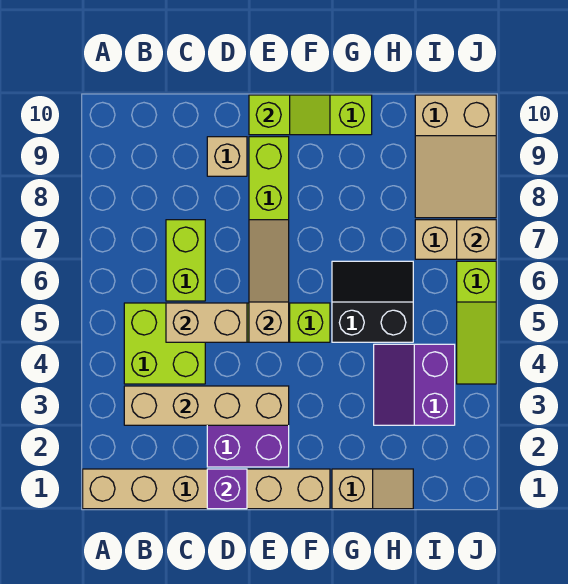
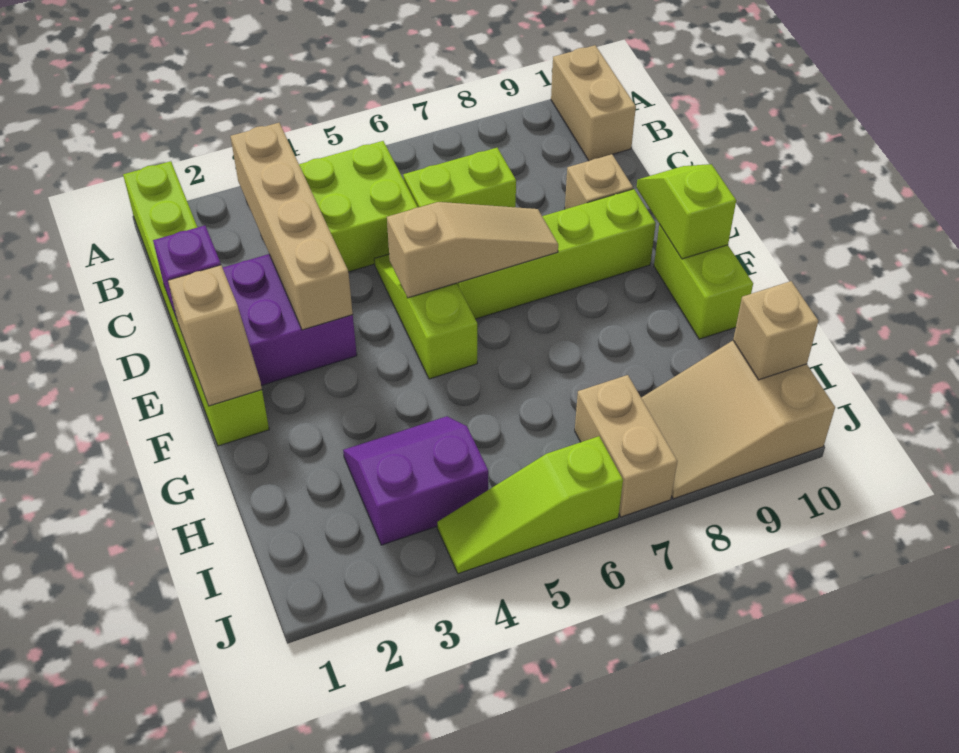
tan 1x6 brick [83,469,330,509] -> lime 1x6 brick [123,161,269,446]
tan 1x2 brick [166,303,247,342] -> tan 1x2 brick moved to [551,45,636,161]
lime 1x2 slope [249,95,330,135] -> lime 1x2 slope turned to [637,164,736,259]
tan 1x2 slope [332,469,413,509] -> tan 1x2 slope moved to [168,265,262,406]
black 2x2 slope [332,261,413,342] -> none
tan 1x1 brick [457,220,496,259] -> tan 1x1 brick moved to [733,281,818,380]

